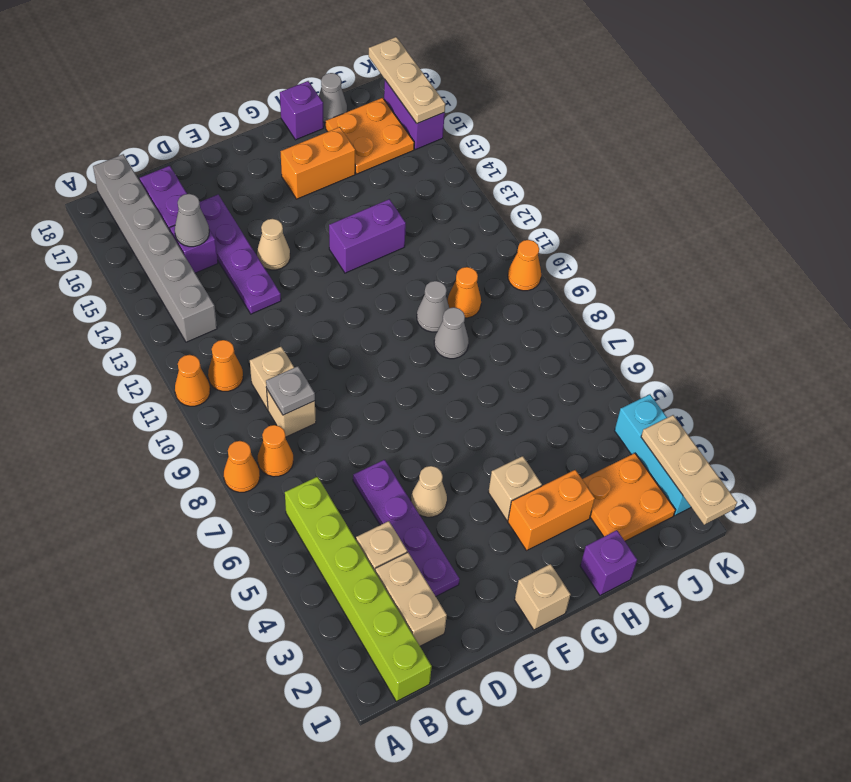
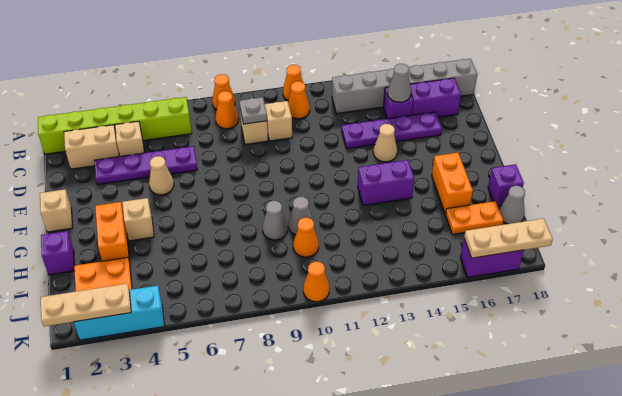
purple 1x2 brick [329,199,406,273] -> purple 1x2 brick turned to [358,160,414,205]
orange 2x2 plate [326,98,414,174] -> orange 1x2 plate [446,201,503,234]

